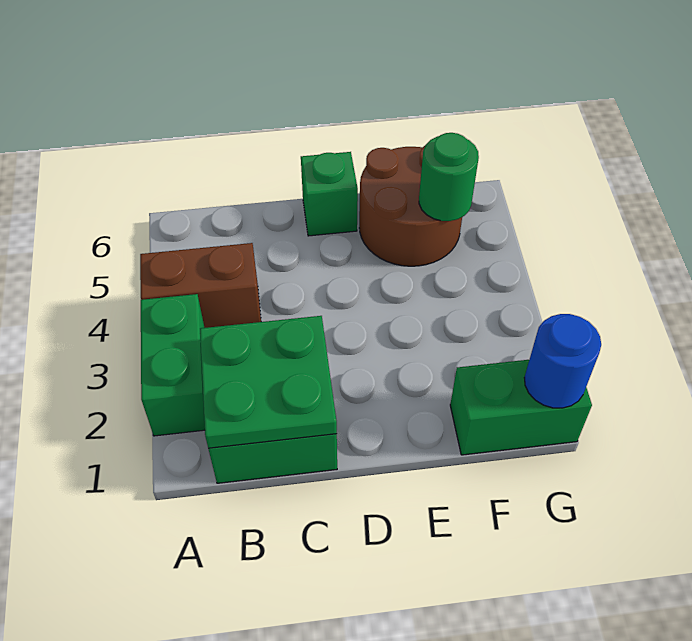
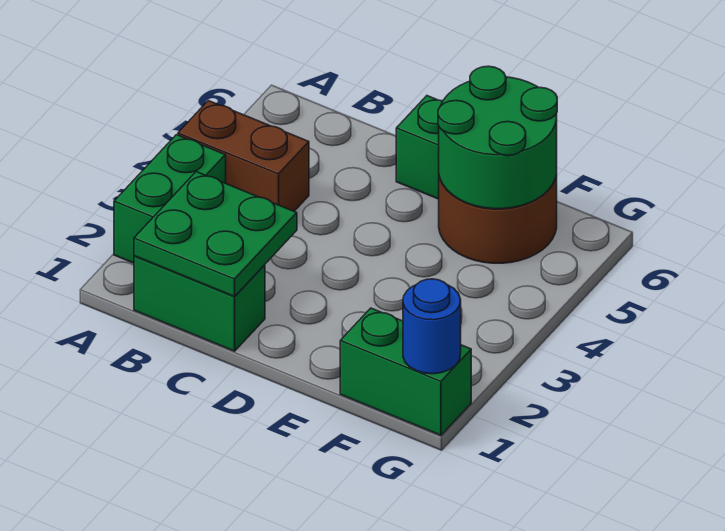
green 1x1 round brick [419,133,479,221] -> green 2x2 round brick [438,66,557,209]

